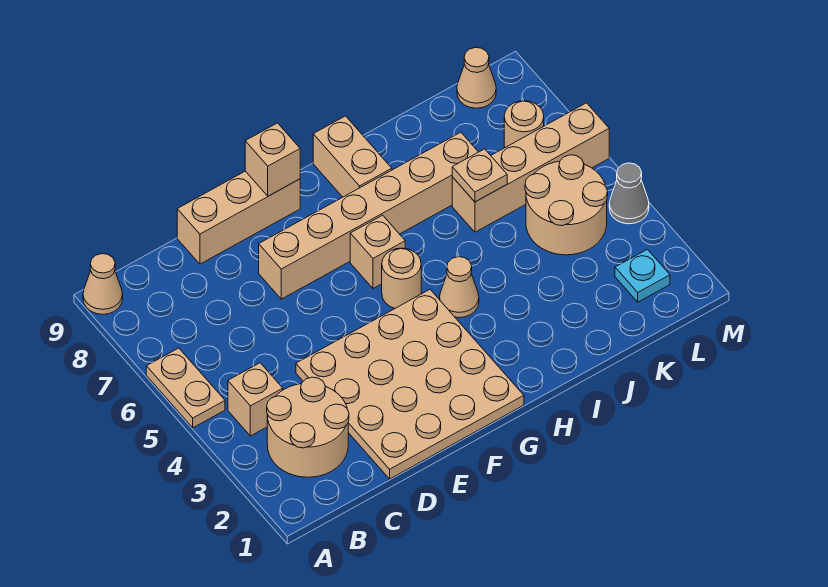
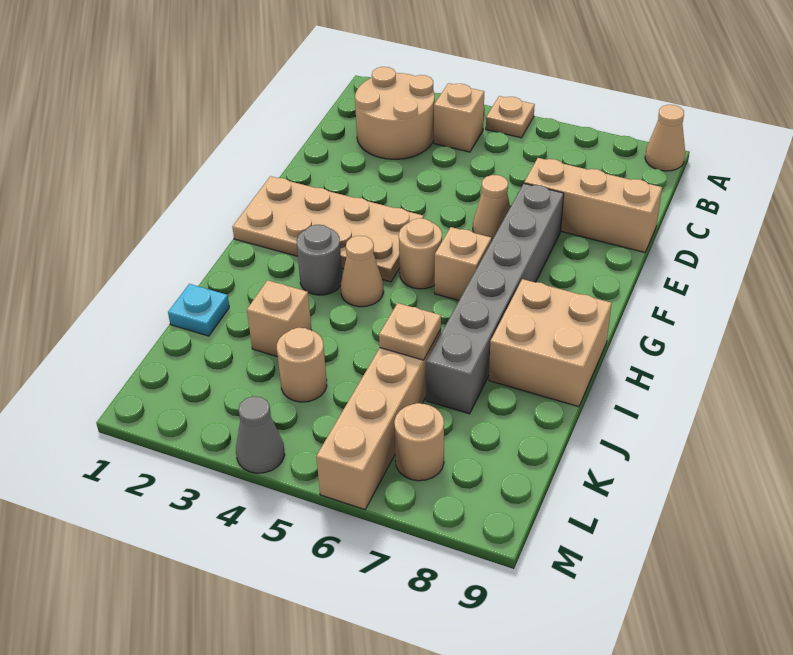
tan 1x2 plate [146,348,225,428] -> tan 1x1 plate [486,96,535,138]
tan 4x4 plate [296,290,524,479] -> tan 2x4 plate [233,176,424,282]
tan 1x3 brick [177,171,300,264] -> tan 1x3 brick turned to [524,158,662,253]
tan 1x6 brick [259,132,478,299] -> grey 1x6 brick [426,184,564,414]
tan 1x1 brick [245,123,300,196] -> tan 1x1 brick moved to [247,280,311,357]
none -> grey 1x1 round brick [296,225,342,295]
tan 1x2 brick [313,116,392,197] -> tan 2x2 brick [489,279,612,407]
tan 2x2 round brick [525,155,608,255] -> tan 1x1 round brick [277,328,327,402]
cyan 1x1 plate [615,249,670,302] -> cyan 1x1 plate moved to [168,284,229,336]
tan 1x1 cone [457,47,496,108] -> tan 1x1 cone moved to [473,175,510,242]

